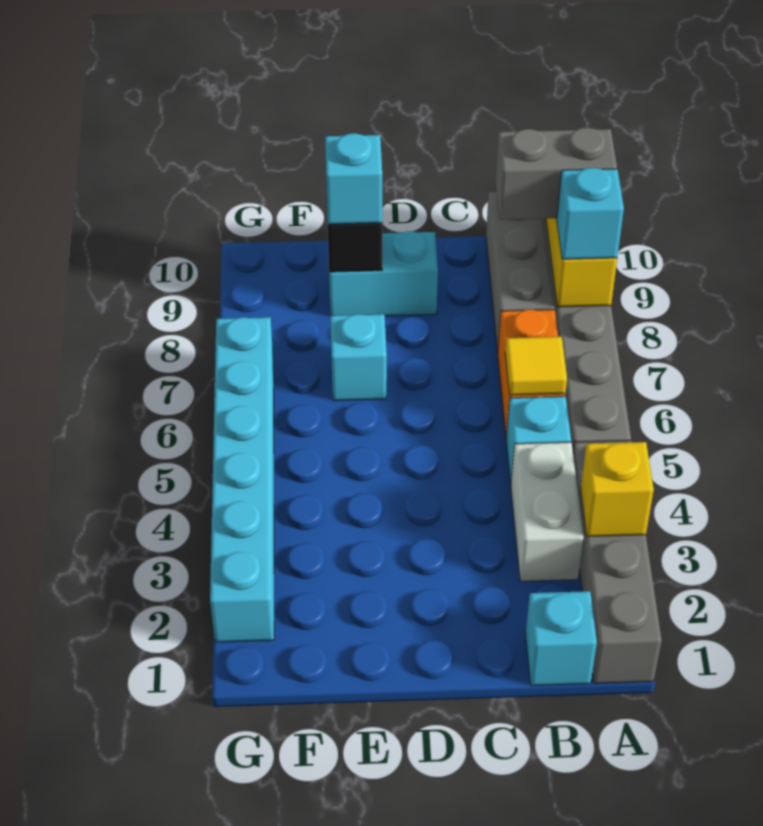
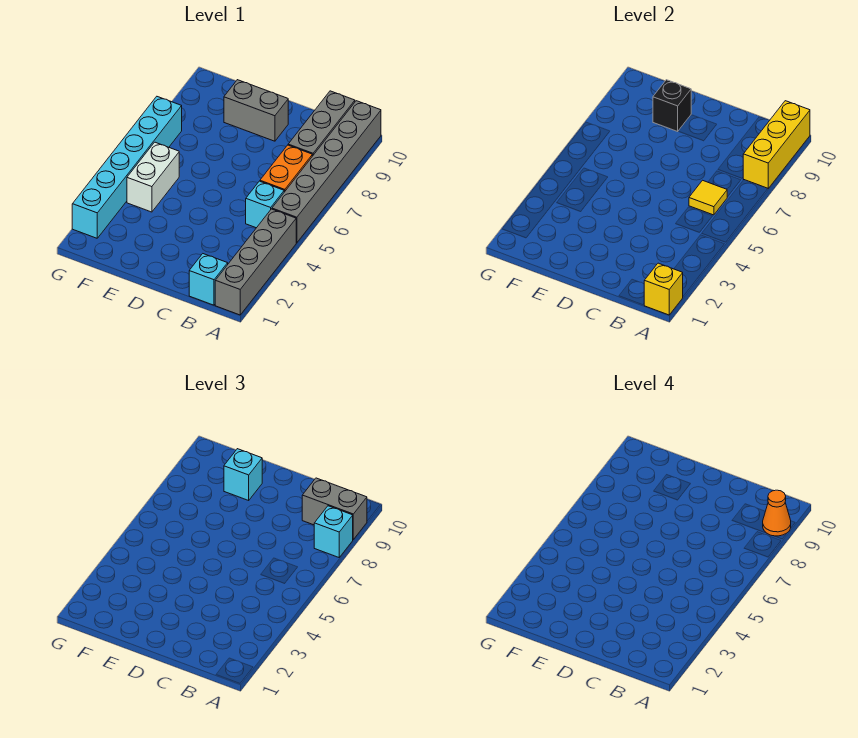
yellow 1x1 brick [581,442,654,537] -> yellow 1x1 brick moved to [644,263,683,315]
none -> orange 1x1 cone [763,490,791,536]
white 1x2 brick [511,442,584,581] -> white 1x2 brick moved to [127,142,179,212]
cyan 1x2 brick [329,231,438,316] -> grey 1x2 brick [224,80,288,141]
cyan 1x1 brick [330,314,387,401] -> none

